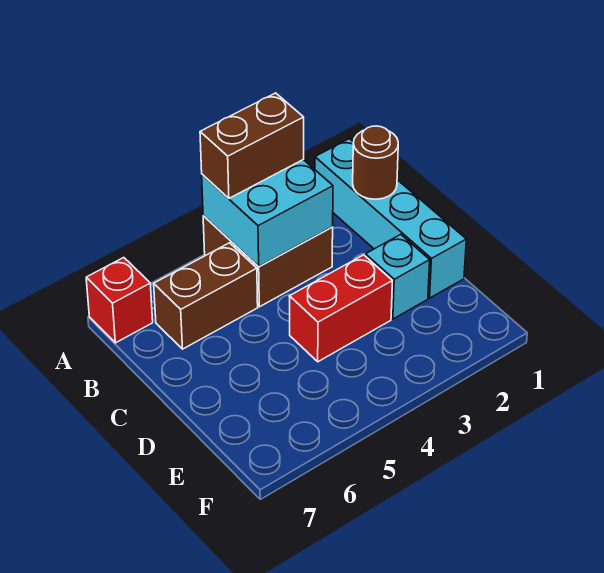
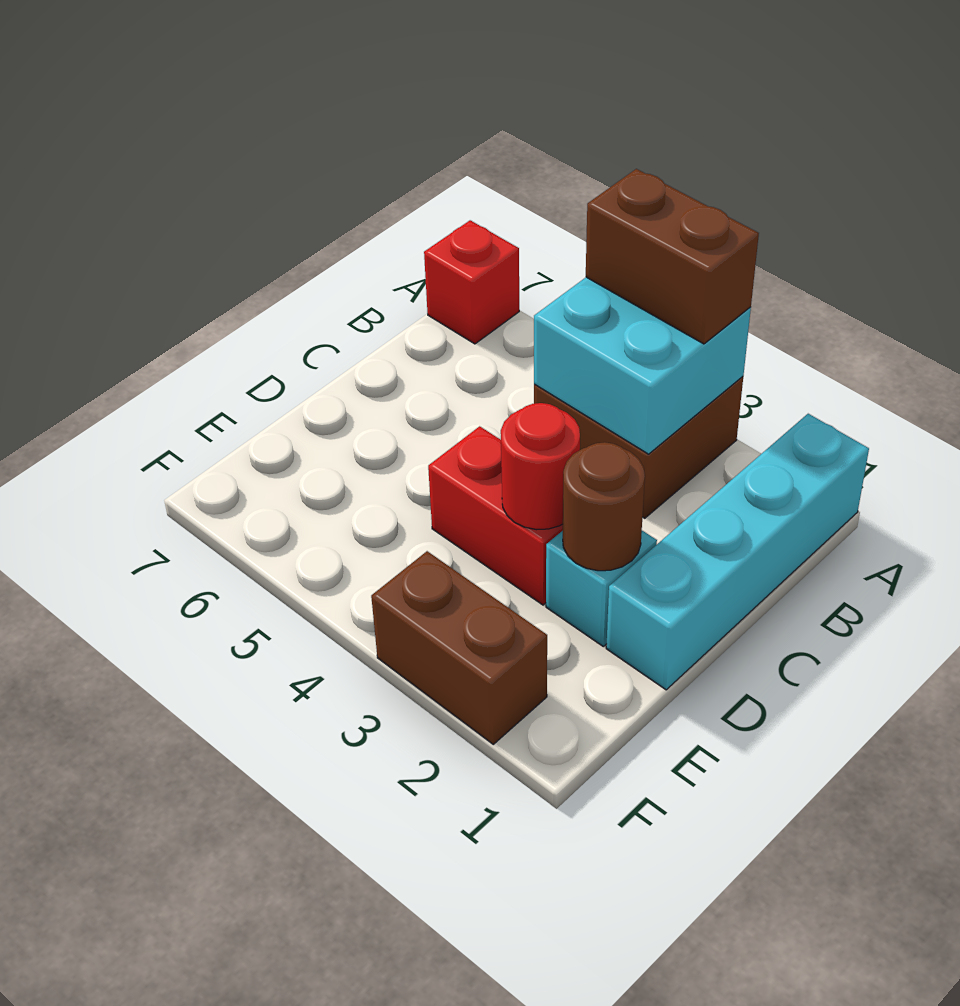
brown 1x1 round brick [353,126,398,199] -> brown 1x1 round brick moved to [563,442,645,571]
brown 1x2 brick [154,243,258,349] -> brown 1x2 brick moved to [371,551,547,744]
none -> red 1x1 round brick [501,403,580,530]

